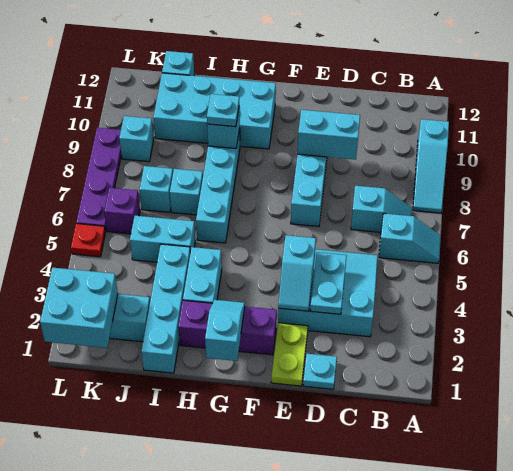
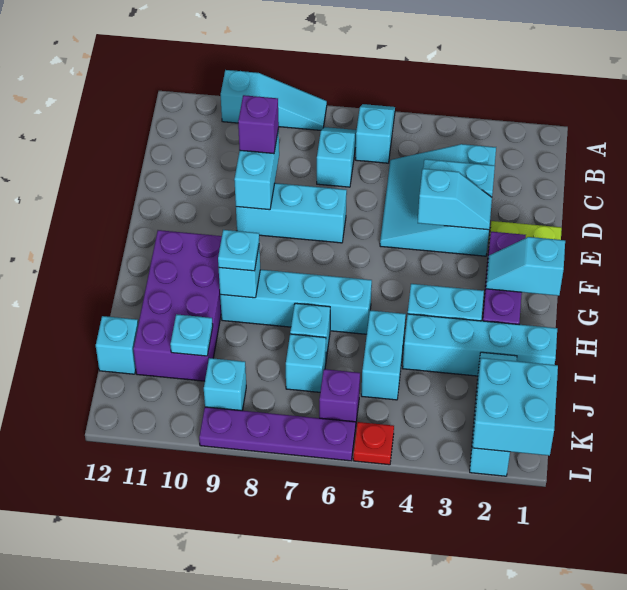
cyan 1x1 plate [303,354,337,389] -> cyan 1x1 plate moved to [170,314,213,356]
none -> purple 1x1 brick [238,95,279,154]
cyan 2x4 brick [153,73,276,149] -> purple 2x4 brick [133,230,222,381]

